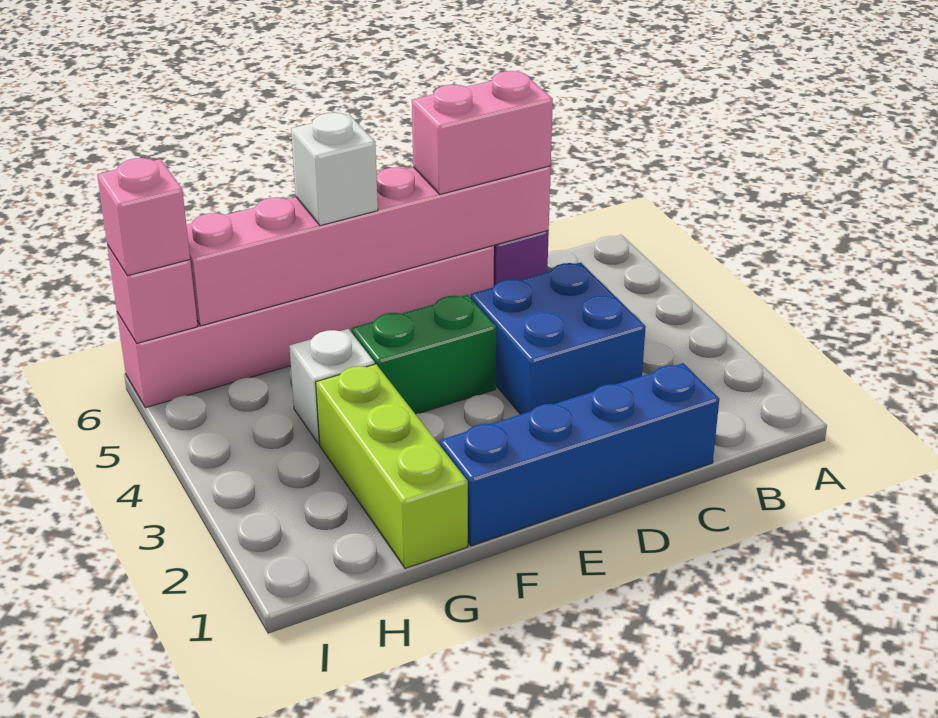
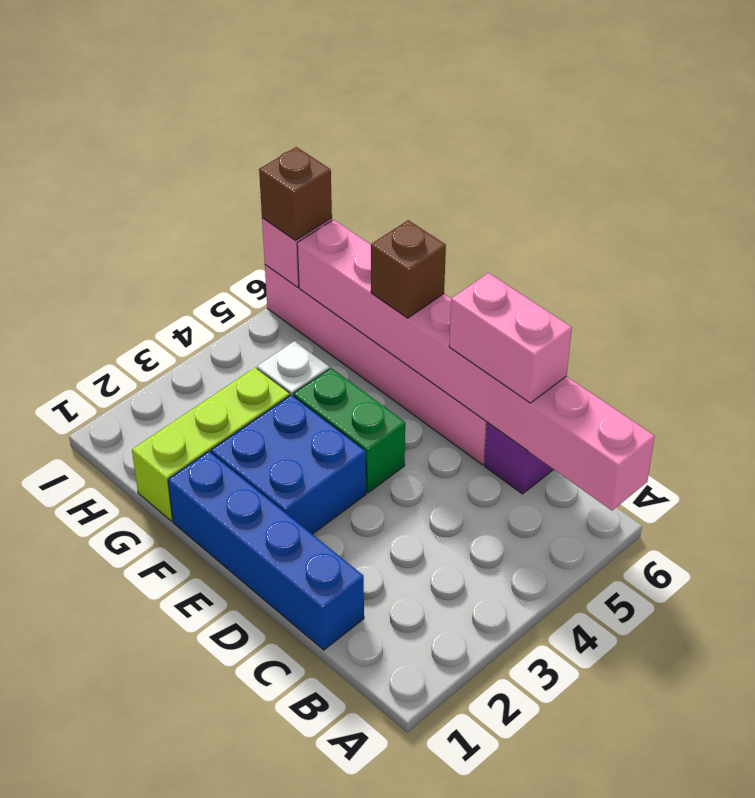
blue 2x2 brick [471,263,646,414] -> blue 2x2 brick moved to [211,395,366,534]
pink 1x6 brick [186,166,551,326] -> pink 1x8 brick [297,220,655,510]
white 1x1 brick [291,113,378,226] -> brown 1x1 brick [371,220,446,318]
pink 1x1 brick [97,158,190,276] -> brown 1x1 brick [259,147,332,240]

